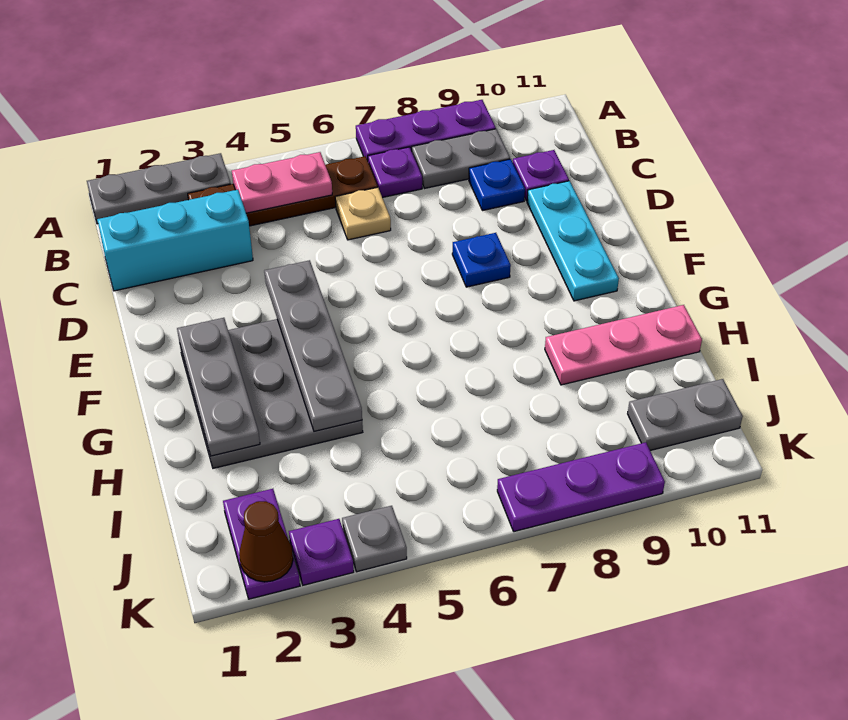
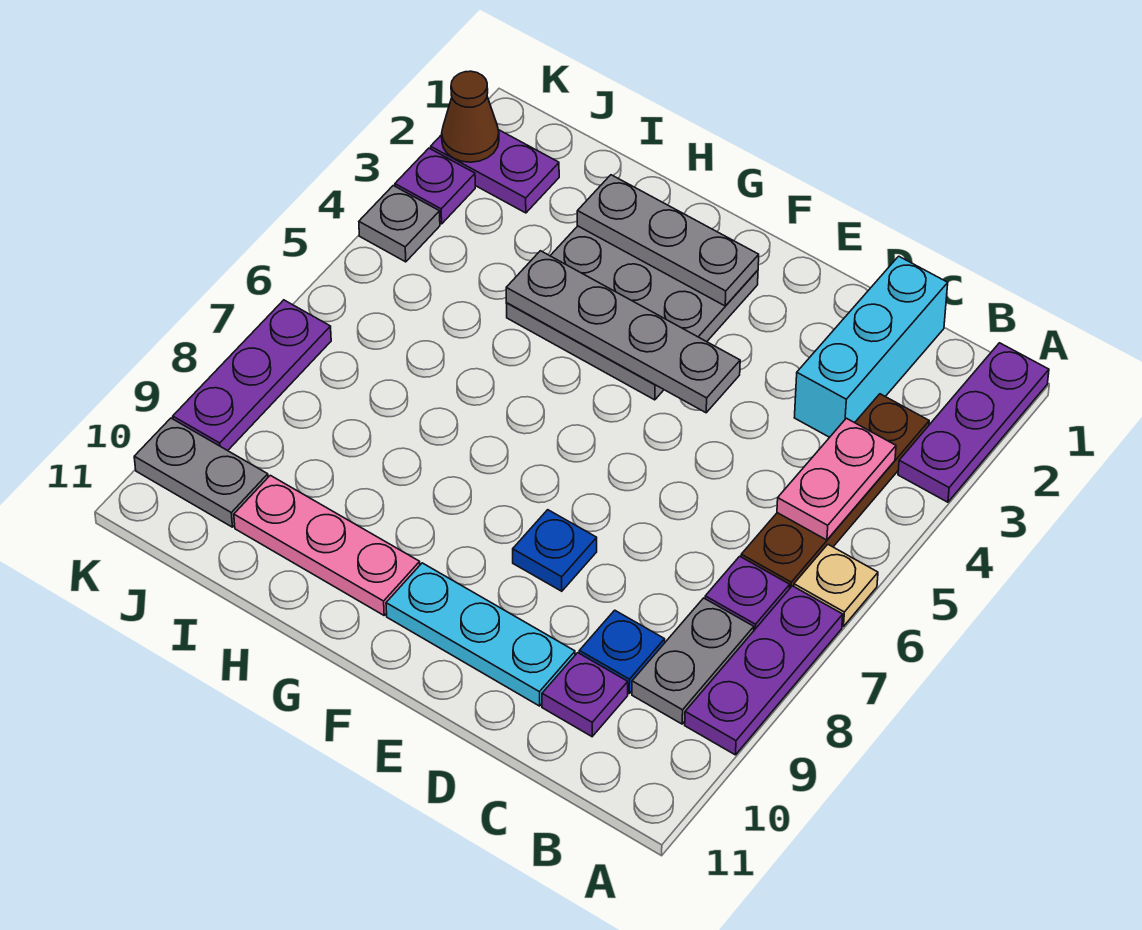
grey 1x3 plate [87,153,231,224] -> purple 1x3 plate [898,343,1049,502]
tan 1x1 plate [335,187,391,240] -> tan 1x1 plate moved to [794,544,878,627]
pink 1x3 plate [545,305,702,385] -> pink 1x3 plate turned to [234,475,420,615]
grey 1x2 plate [628,379,743,451] -> grey 1x2 plate turned to [134,418,268,527]

